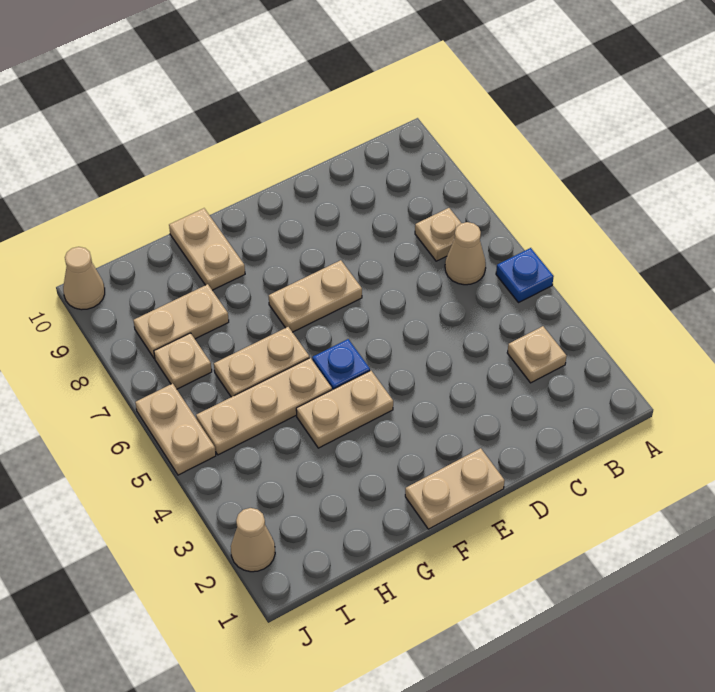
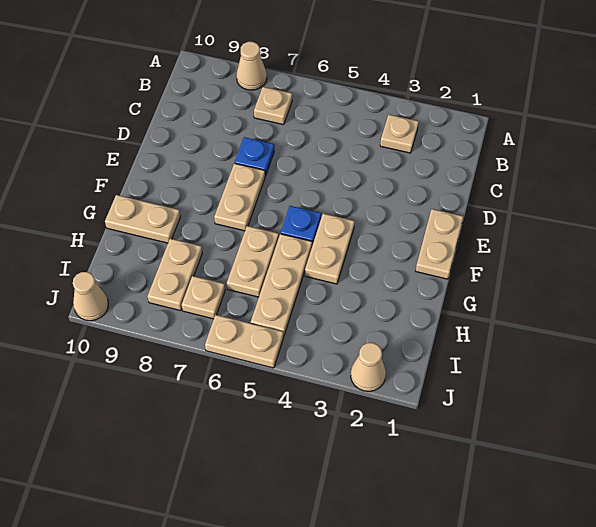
blue 1x1 plate [496,248,554,302] -> blue 1x1 plate moved to [235,137,274,176]
tan 1x1 cone [445,222,486,285] -> tan 1x1 cone moved to [236,42,267,90]

